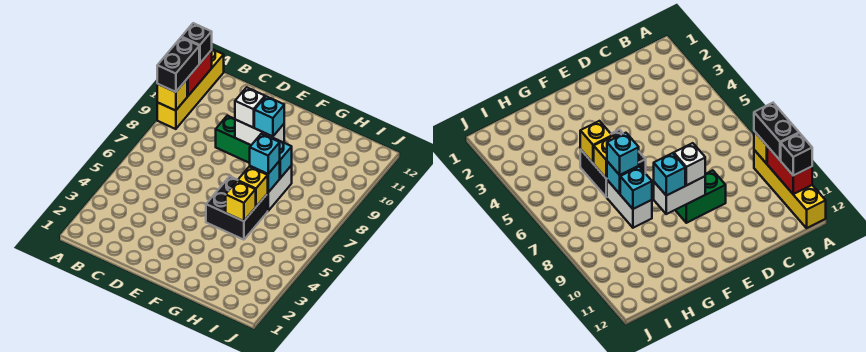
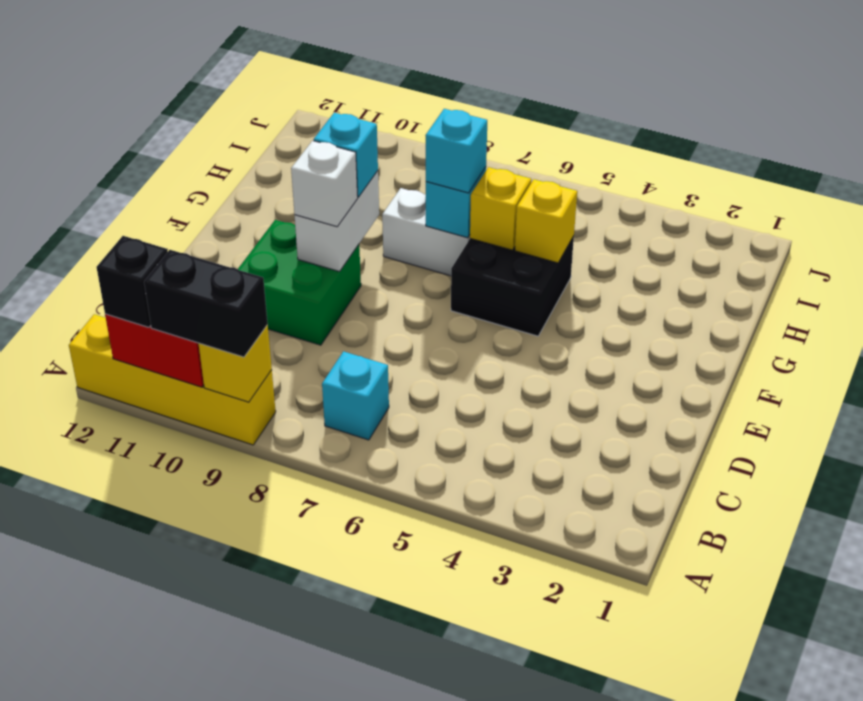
green 1x2 brick [216,116,251,163] -> green 2x2 brick [238,220,361,345]
cyan 1x1 brick [273,138,292,178] -> cyan 1x1 brick moved to [322,351,389,440]

